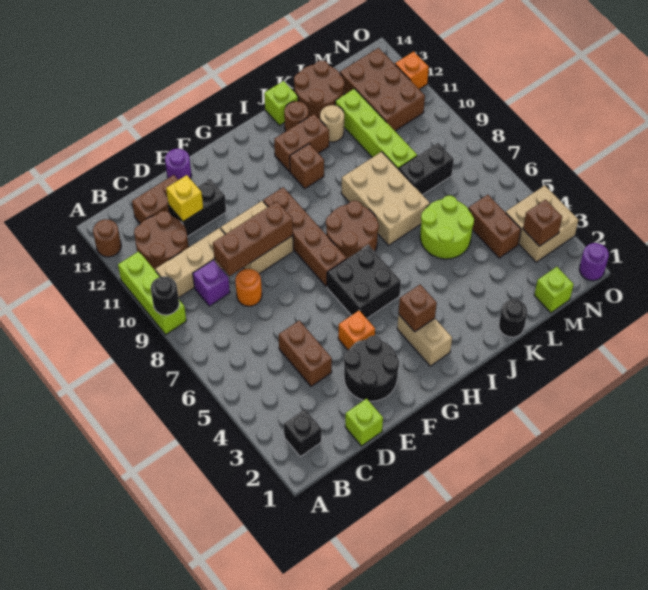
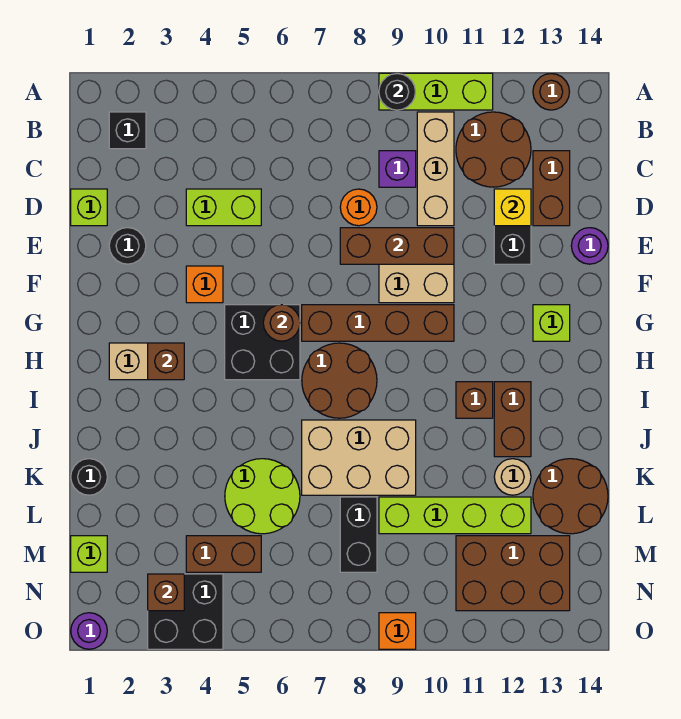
brown 1x2 brick [279,321,332,387] -> lime 1x2 brick [186,189,261,226]
brown 1x3 brick [213,202,293,276] -> brown 1x3 brick turned to [340,228,454,264]
black 2x2 round brick [344,336,399,401] -> black 1x1 round brick [109,228,146,264]
brown 1x1 round brick [284,101,309,132] -> brown 1x1 round brick moved to [263,305,300,341]
lime 1x1 brick [264,81,298,125] -> lime 1x1 brick moved to [533,305,570,341]
tan 2x2 brick [506,185,578,262] -> black 2x2 brick [148,574,223,649]
orange 1x1 brick [395,52,429,89] -> orange 1x1 brick moved to [379,613,416,649]

